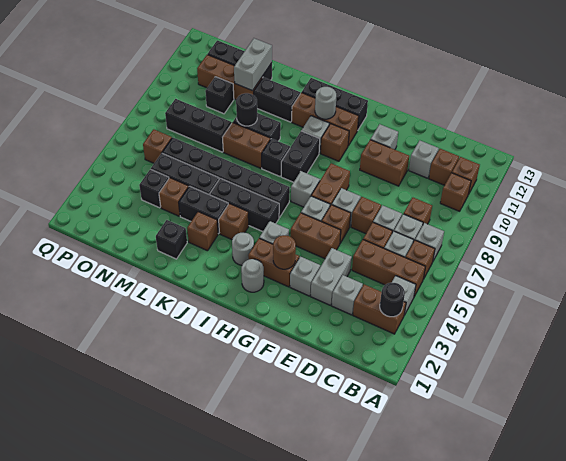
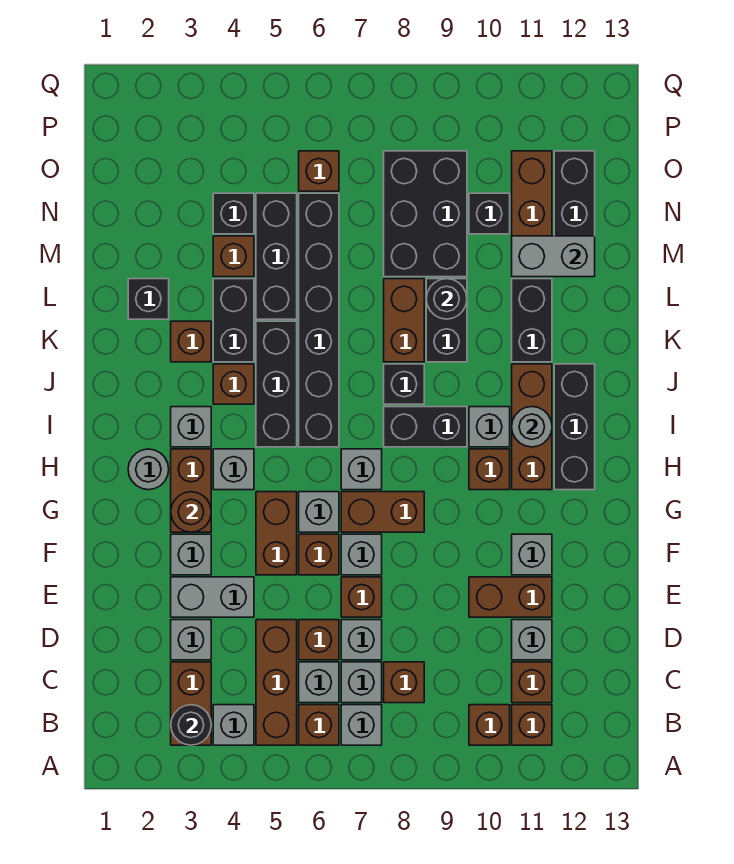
brown 1x2 brick [360,140,409,186] -> brown 1x2 brick turned to [469,577,552,617]
grey 1x1 round brick [232,233,254,265] -> grey 1x1 brick [171,407,211,447]
black 1x3 brick [165,99,232,152] -> black 2x3 brick [384,151,467,277]

